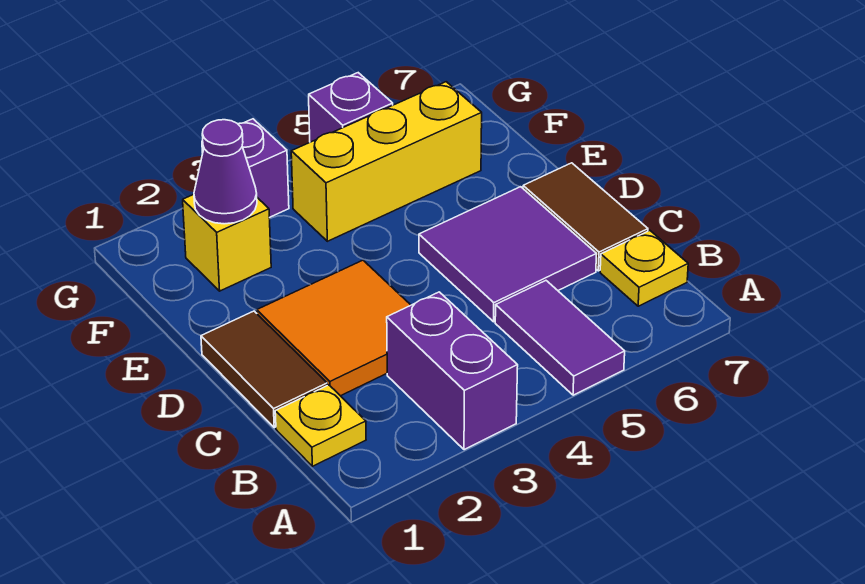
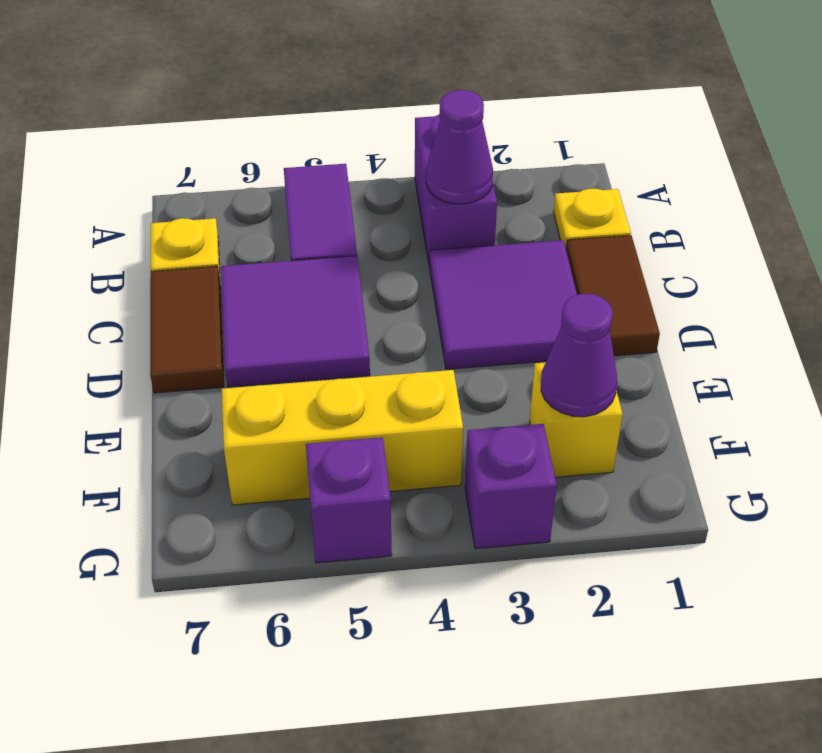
none -> purple 1x1 cone [426,90,493,204]
orange 2x2 tile [257,260,411,396] -> purple 2x2 tile [430,240,577,369]

